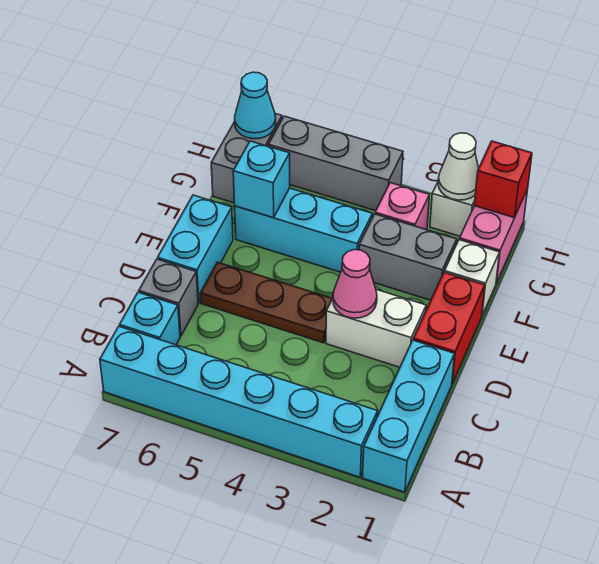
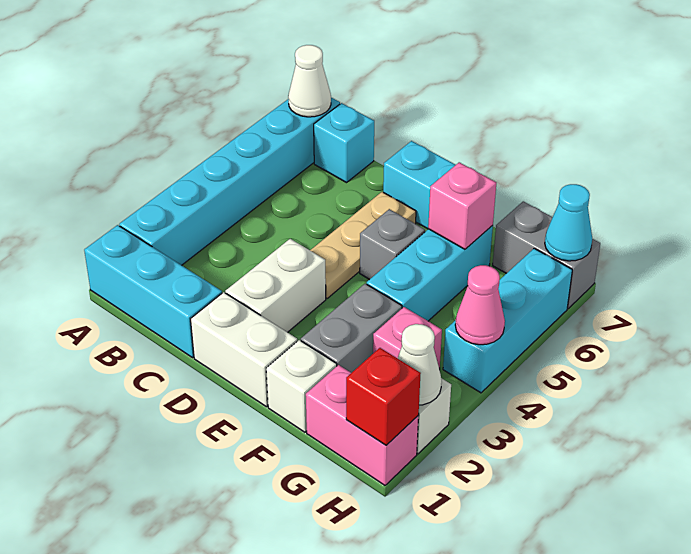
none -> white 1x1 cone [288,45,331,117]
grey 1x1 brick [139,259,198,336] -> grey 1x1 brick moved to [360,209,425,280]
red 1x2 brick [413,272,485,384] -> white 1x2 brick [191,292,297,407]
pink 1x1 cone [333,250,377,318] -> pink 1x1 cone moved to [455,265,505,345]
brown 1x3 plate [200,262,332,343] -> tan 1x3 plate [310,192,416,298]
cyan 1x1 brick [233,141,290,218] -> pink 1x1 brick [428,162,496,249]
grey 1x3 brick [268,116,403,211] -> cyan 1x3 brick [443,248,572,393]

